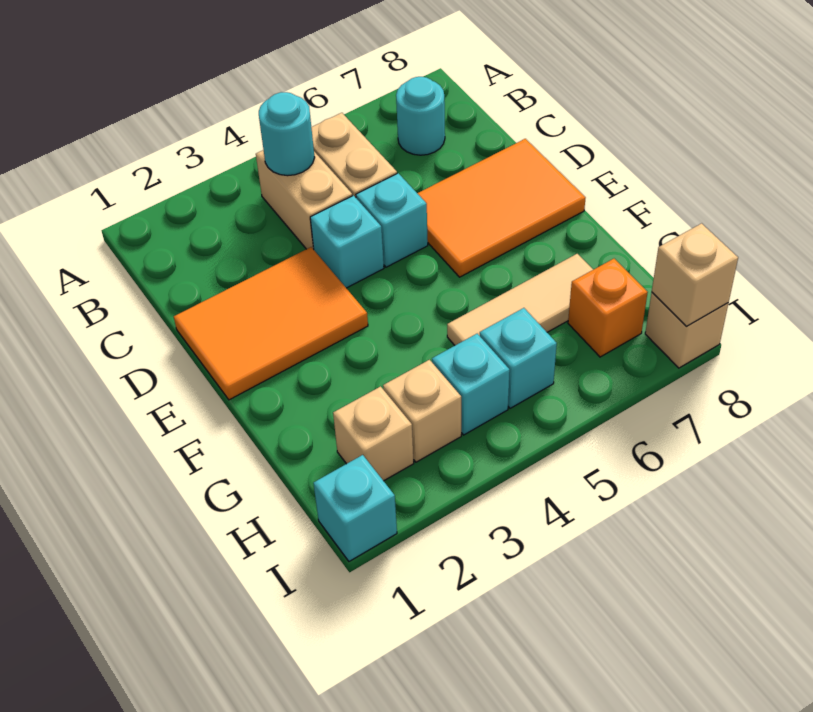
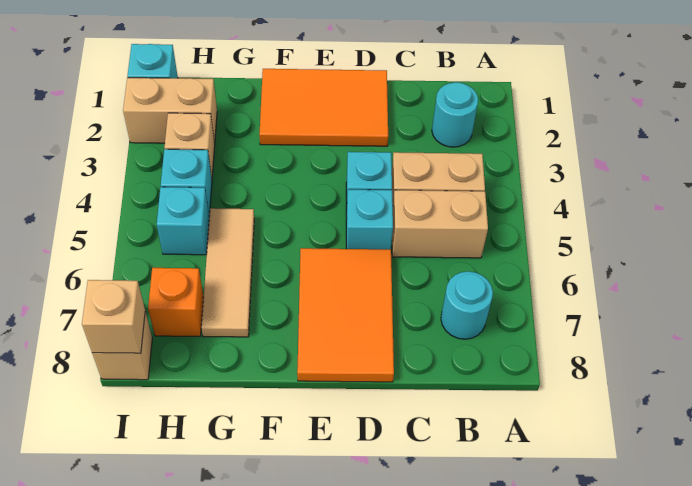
cyan 1x1 round brick [259,92,315,176] -> cyan 1x1 round brick moved to [432,82,478,147]
orange 2x3 tile [174,247,368,400] -> orange 2x3 tile turned to [259,69,388,146]
tan 1x1 brick [333,386,414,481] -> tan 1x2 brick [123,78,217,144]

